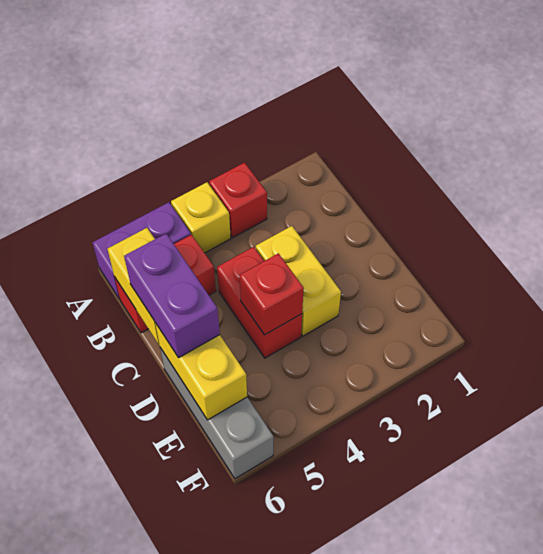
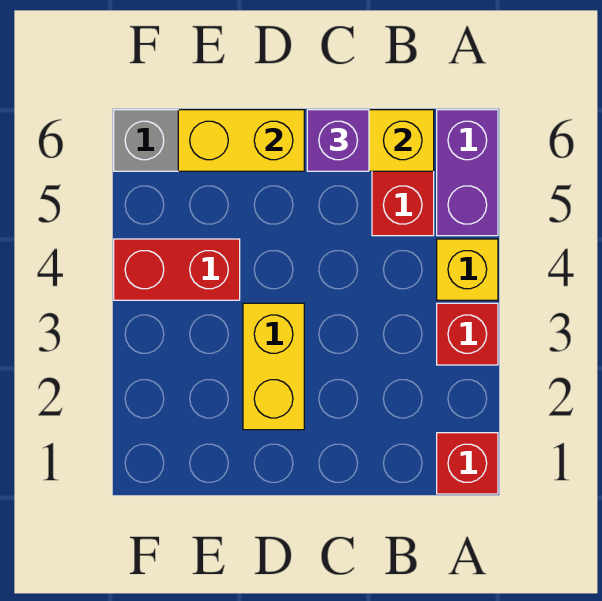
yellow 1x2 brick [256,226,341,336] -> yellow 1x2 brick turned to [243,303,304,430]
red 1x2 brick [217,247,302,358] -> red 1x2 brick moved to [114,239,240,300]
purple 1x2 brick [124,234,220,358] -> purple 1x1 brick [307,110,369,171]
red 1x1 brick [240,253,304,335] -> red 1x1 brick moved to [437,433,498,494]

